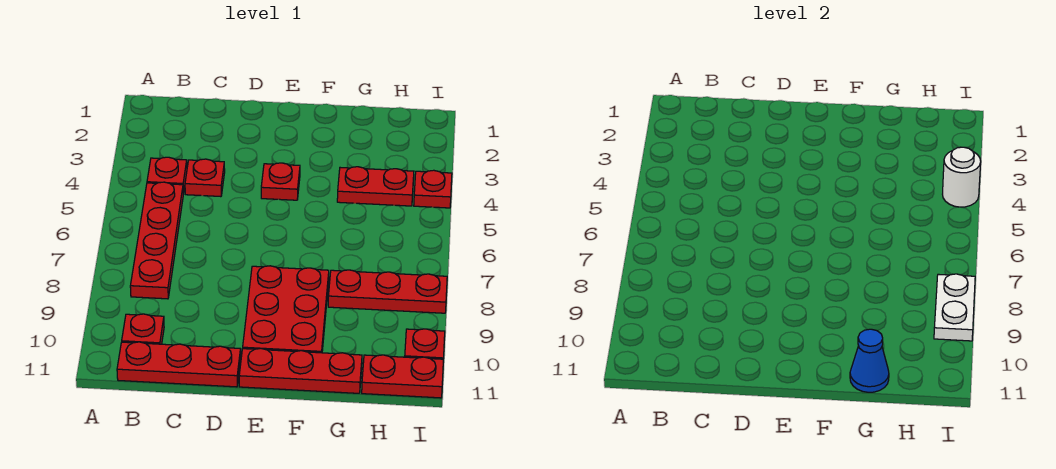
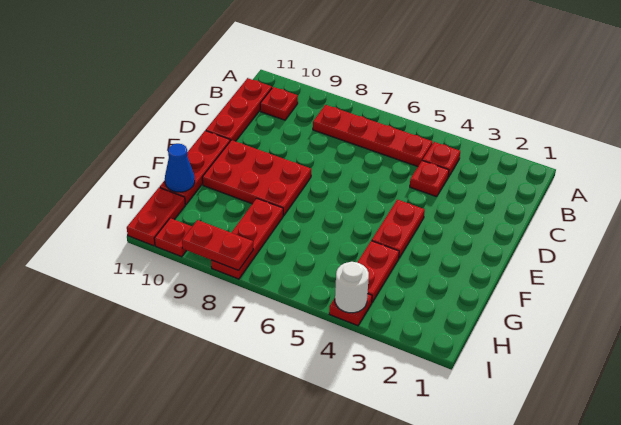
red 1x1 plate [261,163,300,200] -> red 1x2 plate [372,200,425,258]
white 1x2 plate [934,274,975,341] -> red 1x2 plate [182,220,253,270]

